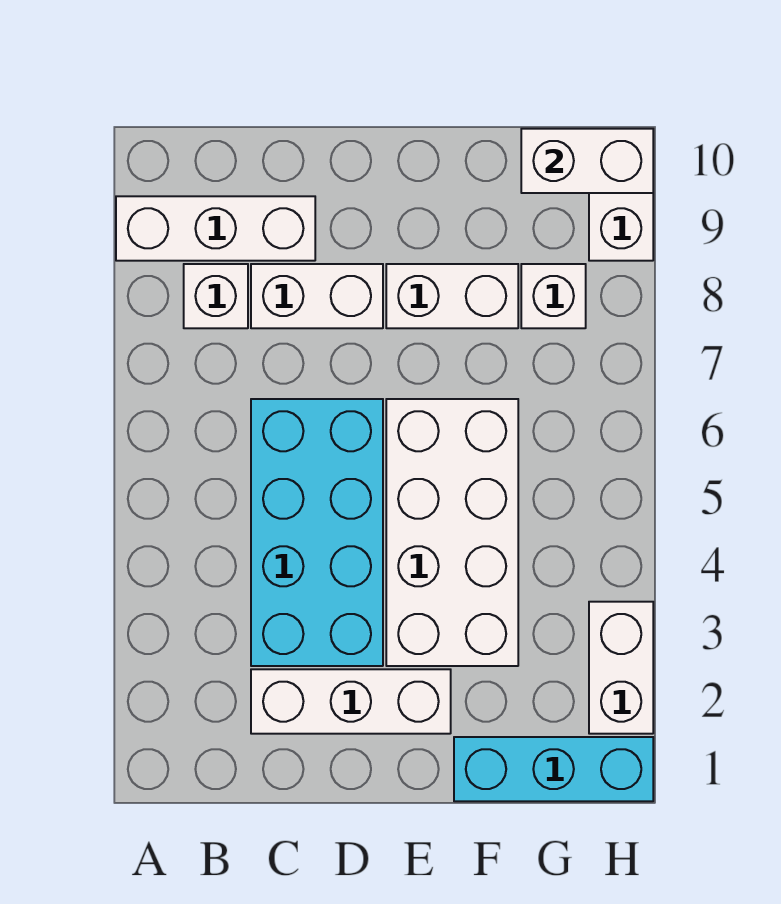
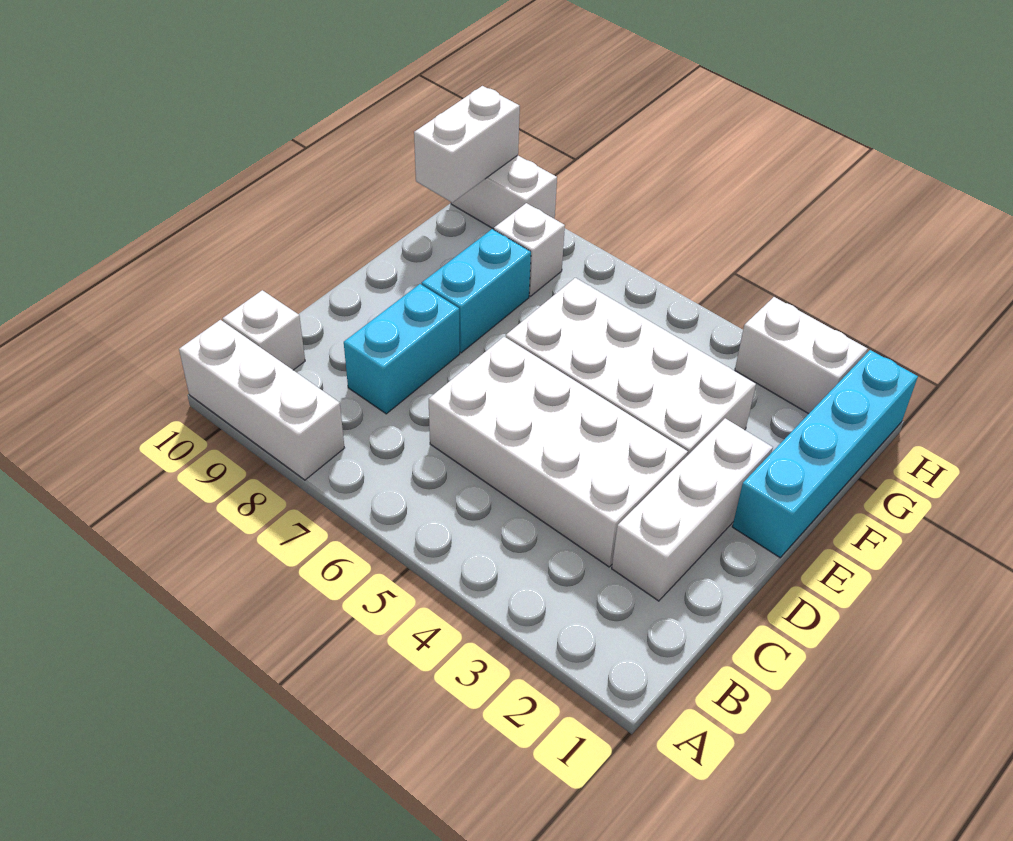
white 1x3 brick [116,196,315,261] -> white 1x3 brick turned to [179,320,344,480]
white 1x1 brick [184,264,248,328] -> white 1x1 brick moved to [223,290,305,370]
cyan 2x4 brick [251,399,383,666] -> white 2x4 brick [429,337,688,567]
white 1x2 brick [251,264,383,328] -> cyan 1x2 brick [344,284,460,414]
white 1x2 brick [386,264,518,328] -> cyan 1x2 brick [422,229,531,353]
cyan 1x3 brick [454,737,653,801] -> cyan 1x4 brick [732,350,918,558]

